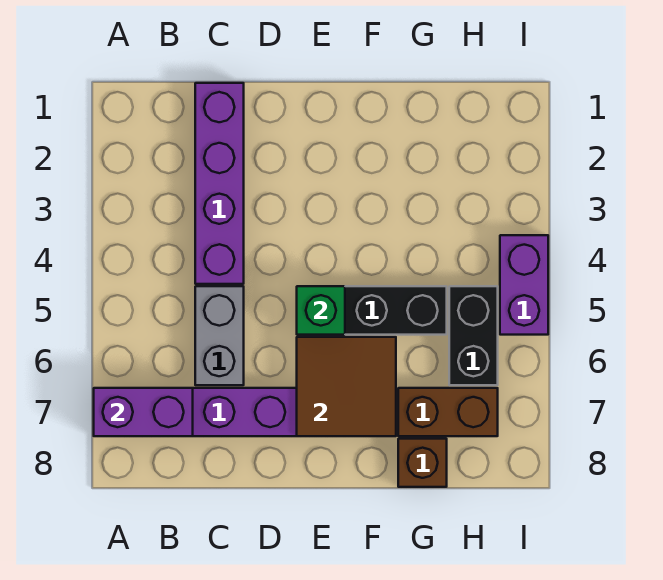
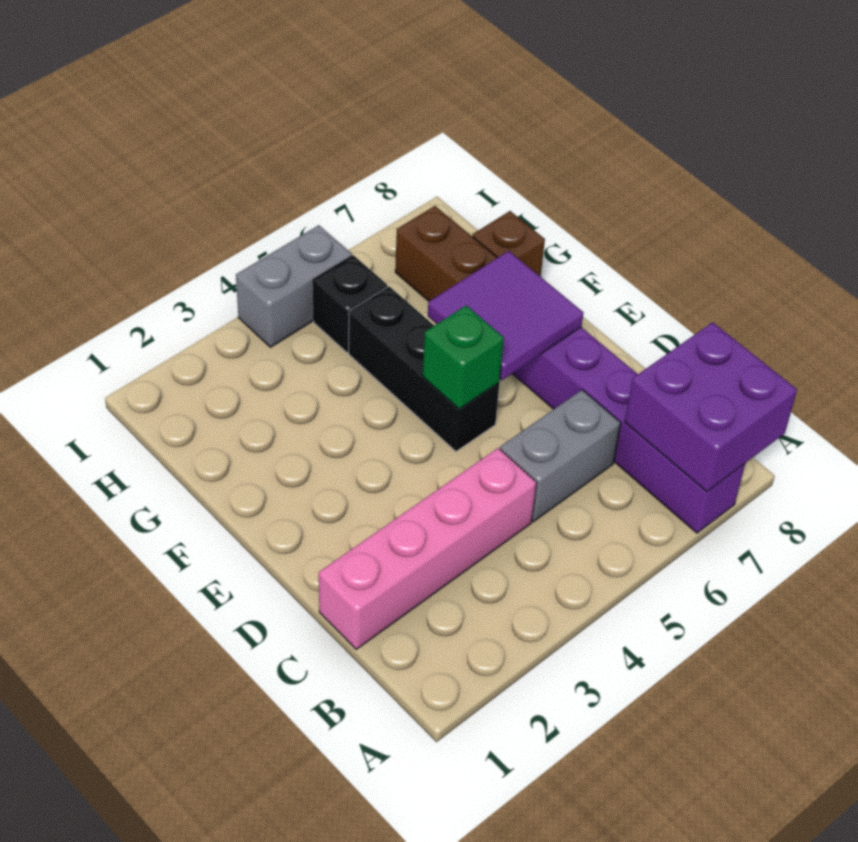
purple 1x2 brick [94,388,193,436] -> purple 2x2 brick [625,322,797,492]
purple 1x4 brick [195,83,244,284] -> pink 1x4 brick [319,448,536,649]
brown 2x2 tile [297,337,396,436] -> purple 2x2 tile [428,251,583,380]
black 1x2 brick [449,286,498,385] -> black 1x1 brick [313,255,387,353]
purple 1x2 brick [500,235,548,335] -> grey 1x2 brick [236,225,352,347]

